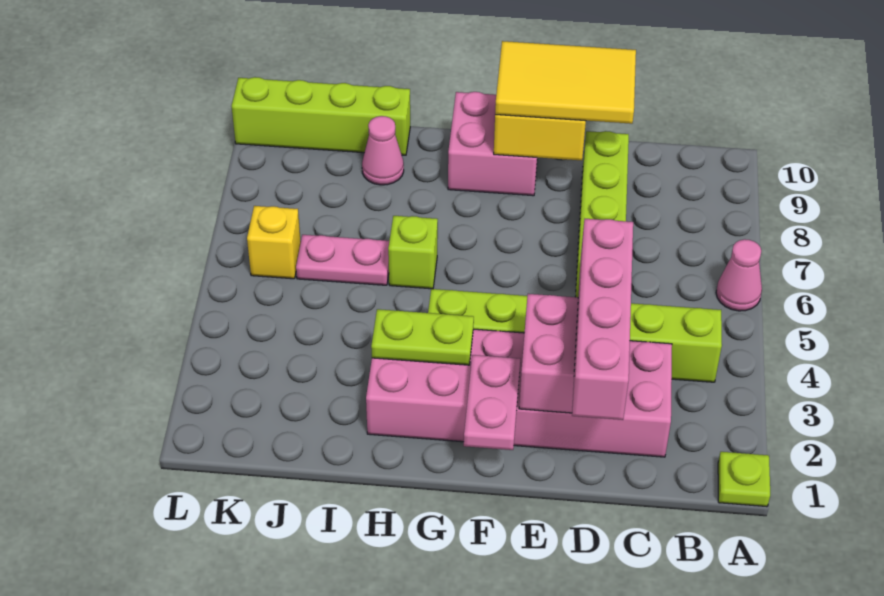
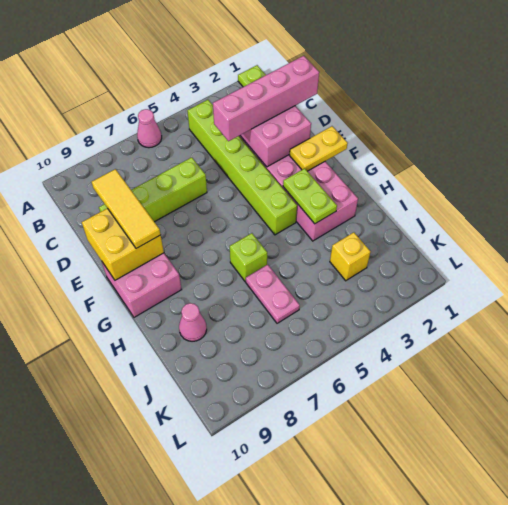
yellow 2x3 tile [495,41,636,124] -> yellow 1x3 tile [92,169,161,249]
pink 1x2 plate [464,355,520,450] -> yellow 1x2 plate [290,126,348,171]
lime 1x4 brick [231,77,410,155] -> none
yellow 1x1 brick [247,206,301,279] -> yellow 1x1 brick moved to [330,232,370,281]

